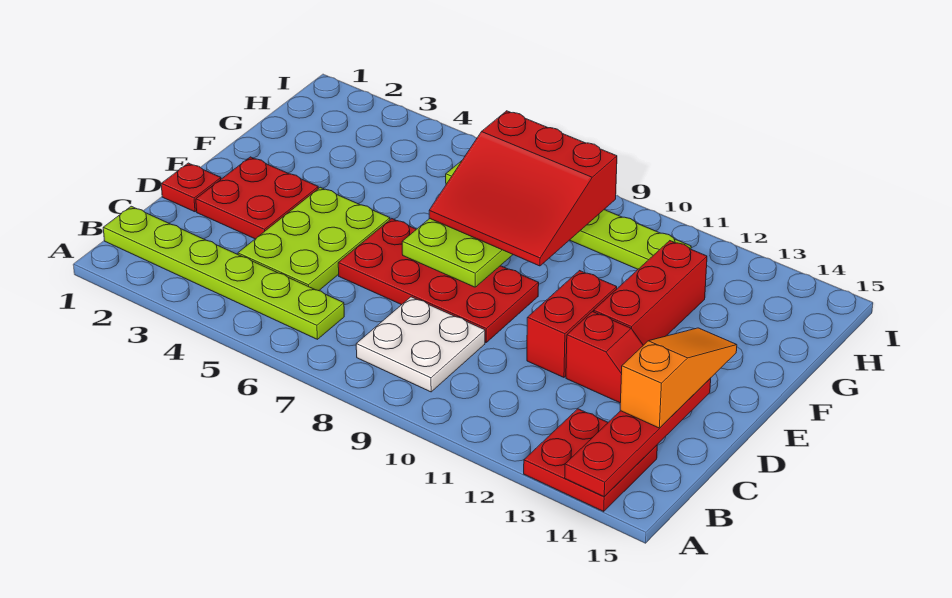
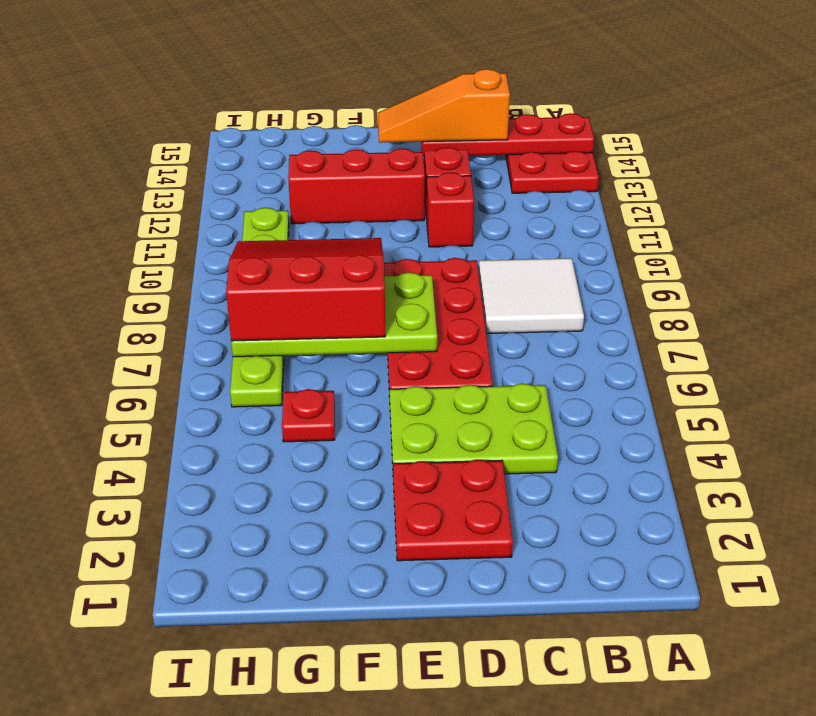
lime 1x6 plate [103,206,344,339] -> none
white 2x2 plate [356,297,485,392] -> white 2x2 tile [479,258,584,334]
red 1x1 plate [161,163,221,212] -> red 1x1 plate moved to [282,389,335,442]
red 1x2 brick [527,271,617,377] -> red 1x1 brick [427,172,474,247]
red 3x3 slope [429,111,617,266] -> red 3x3 slope turned to [226,238,385,341]

